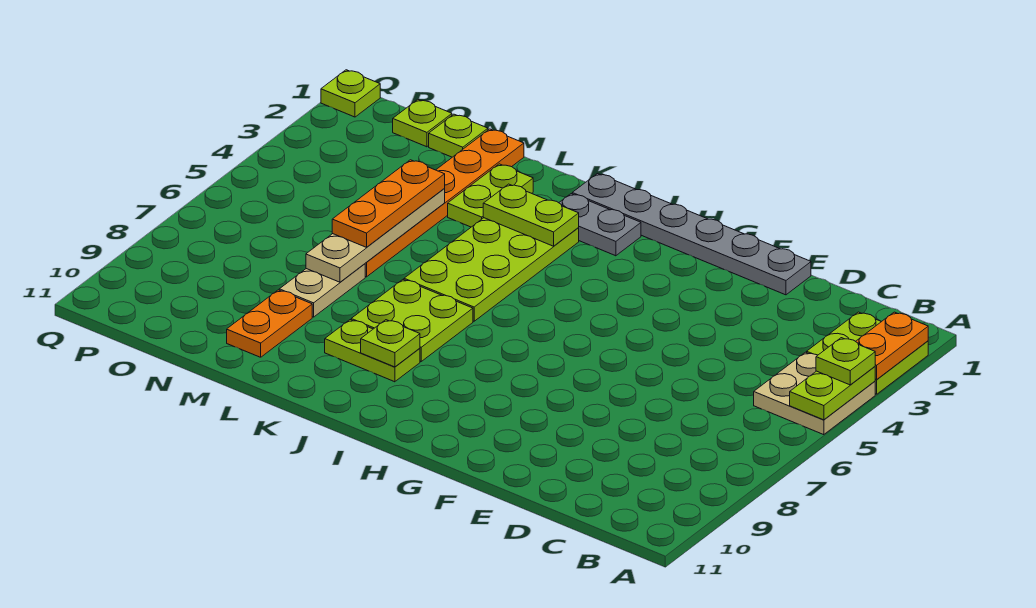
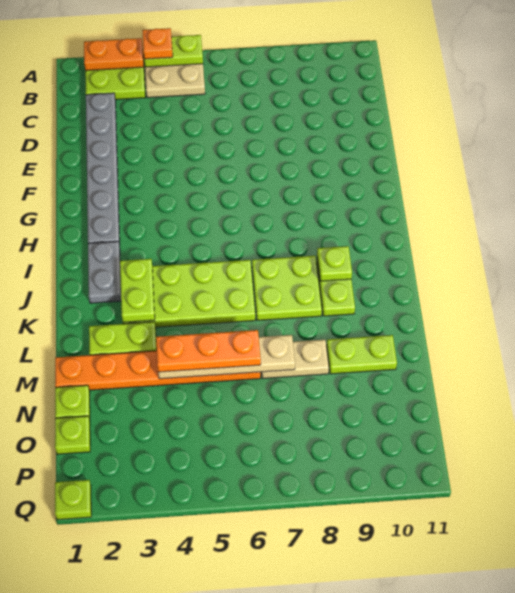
lime 1x1 plate [816,338,875,385] -> orange 1x1 plate [142,28,173,59]
grey 1x6 plate [572,174,811,295] -> grey 1x6 plate moved to [86,93,120,246]
orange 1x2 plate [227,290,312,357] -> lime 1x2 plate [327,335,397,374]

